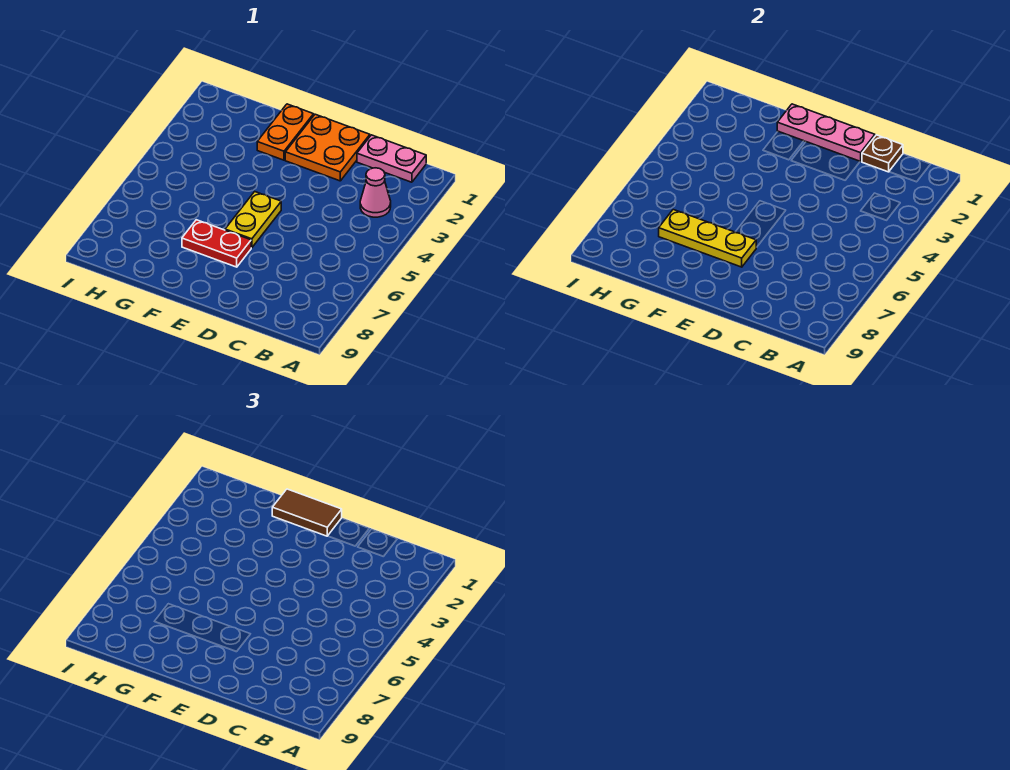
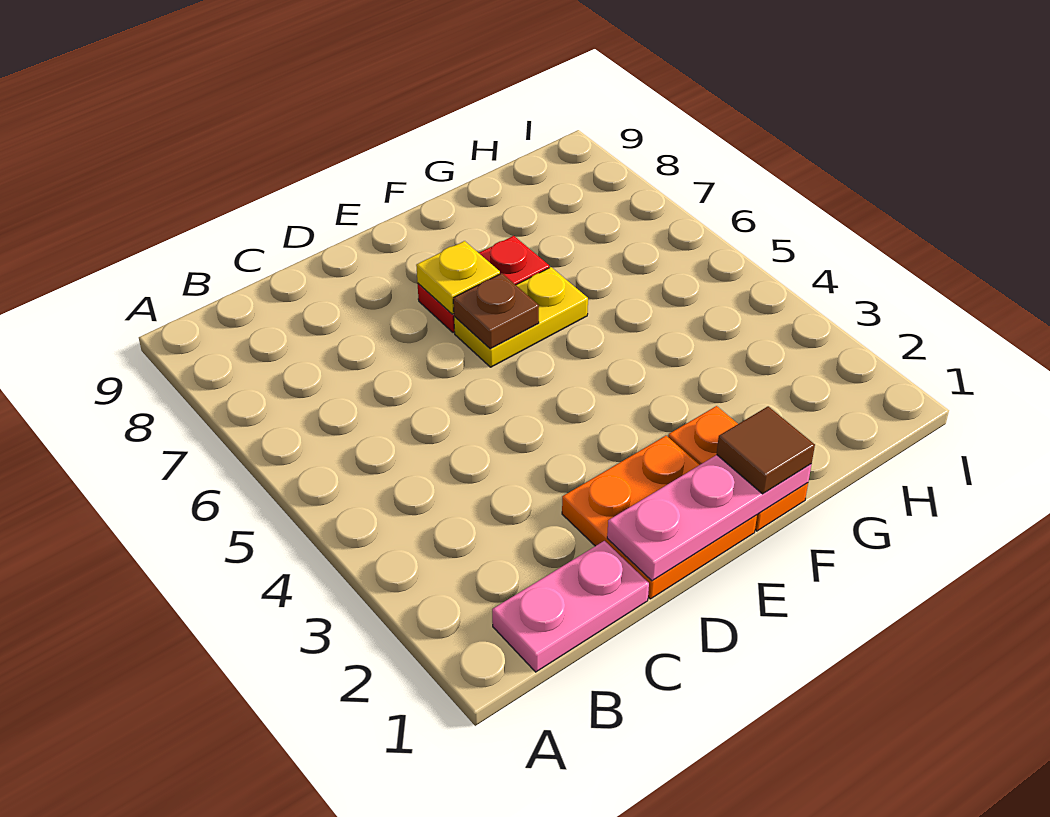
pink 1x1 cone [360,168,391,217] -> none
brown 1x1 plate [862,135,903,172] -> brown 1x1 plate moved to [453,273,539,349]
brown 1x2 tile [272,489,342,536] -> brown 1x1 tile [717,406,815,494]
yellow 1x2 plate [225,192,281,248] -> yellow 1x2 plate turned to [454,267,588,367]
yellow 1x3 plate [659,210,756,267] -> yellow 1x1 plate [416,241,500,314]

